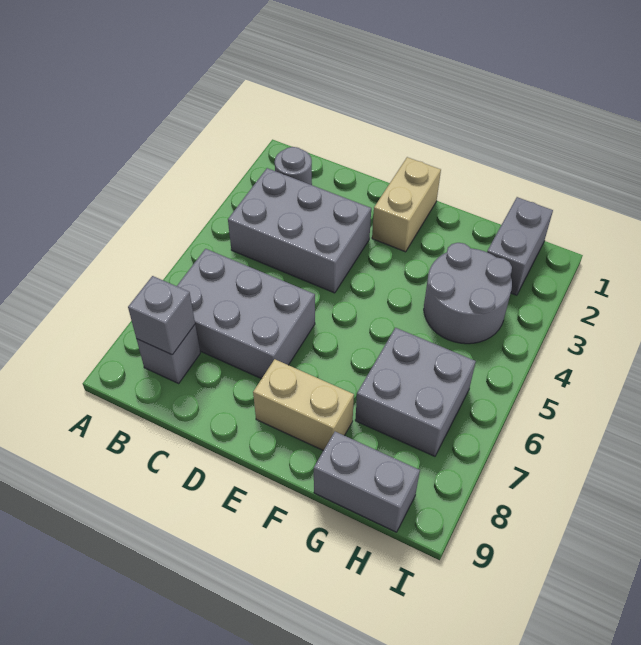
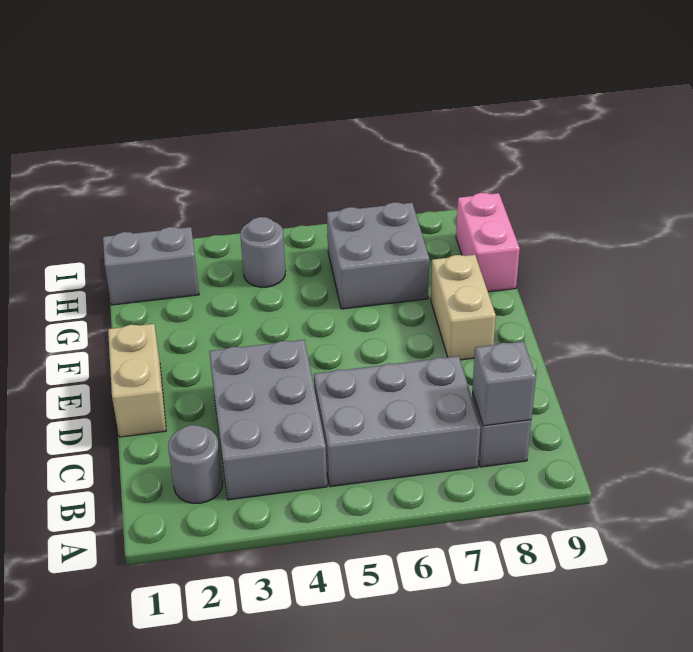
grey 2x3 brick [177,249,315,379] -> grey 2x3 brick turned to [314,356,481,487]
tan 1x2 brick [372,157,441,252] -> tan 1x2 brick turned to [108,324,166,437]
grey 2x2 round brick [424,243,512,344] -> grey 1x1 round brick [240,217,285,287]
grey 1x2 brick [314,432,420,532] -> pink 1x2 brick [456,193,520,292]

